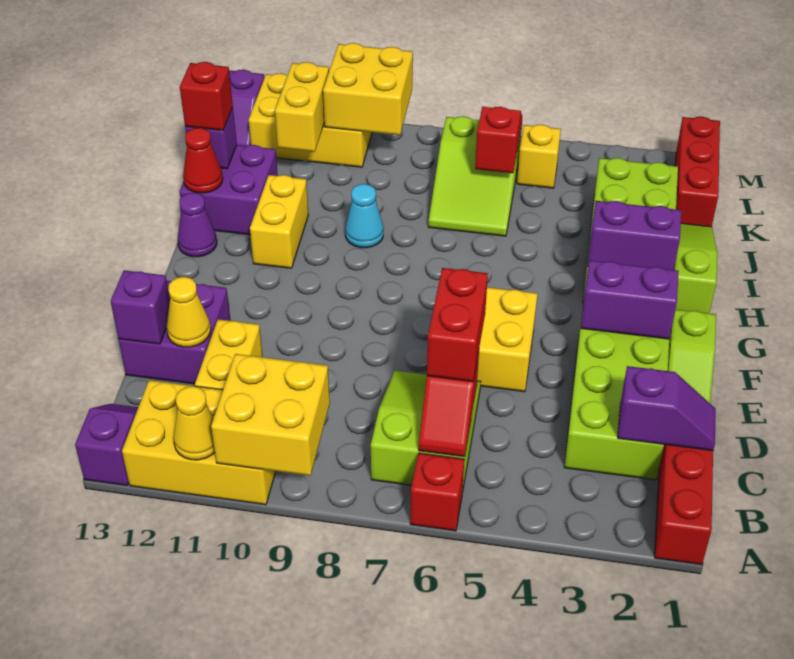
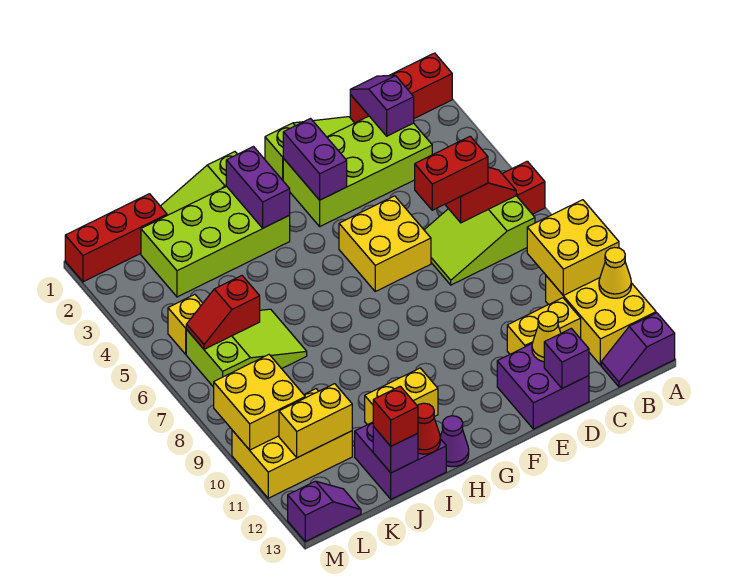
cyan 1x1 cone [345,184,383,248] -> none
yellow 2x3 brick [249,73,372,167] -> yellow 2x3 brick turned to [232,389,352,498]

